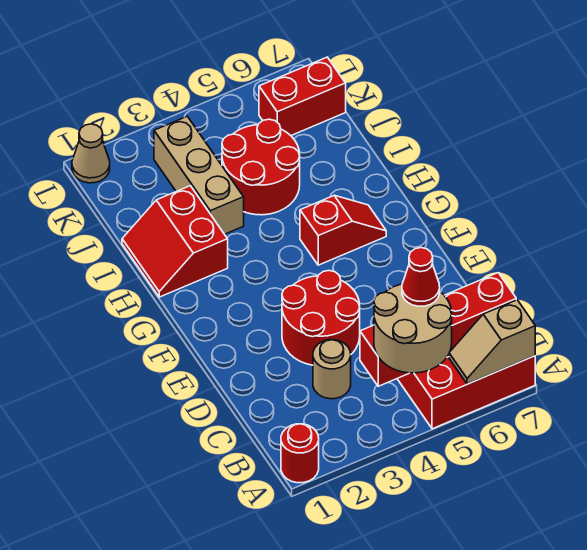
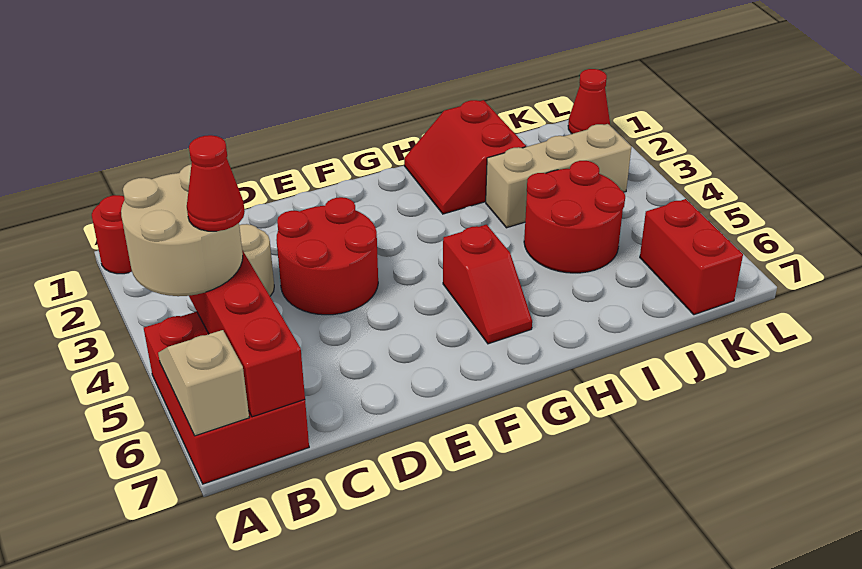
red 2x2 slope [122,186,228,297] -> red 2x2 slope turned to [404,100,526,214]
tan 1x1 cone [72,124,110,183] -> red 1x1 cone [568,69,610,134]

